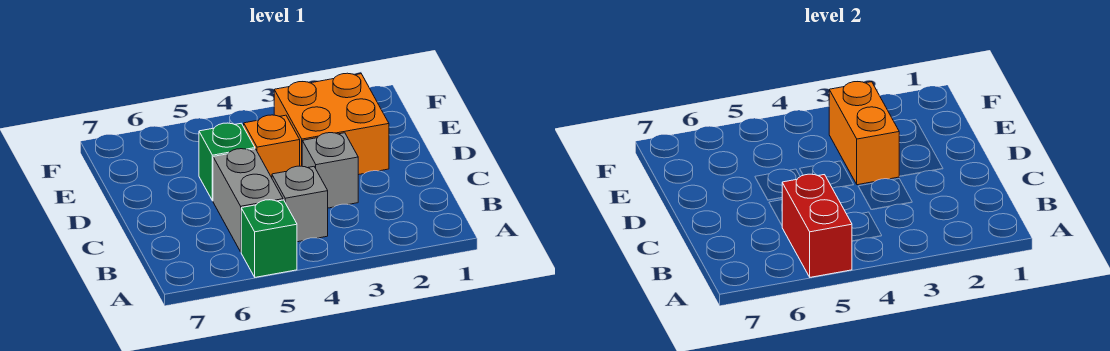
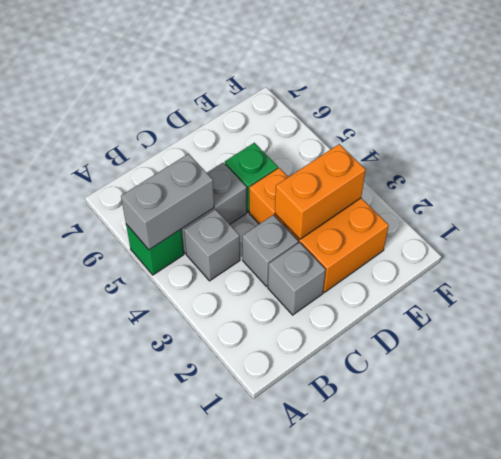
red 1x2 brick [782,174,852,277] -> grey 1x2 brick [121,154,214,250]
none -> grey 1x1 brick [268,242,326,315]

